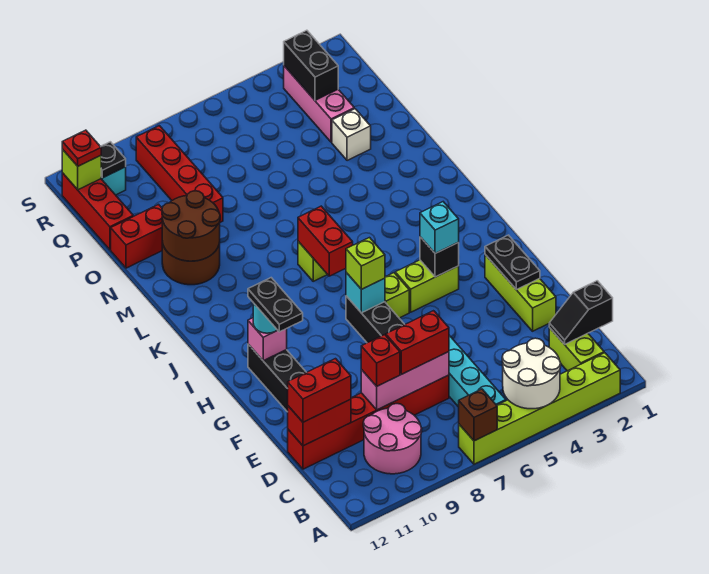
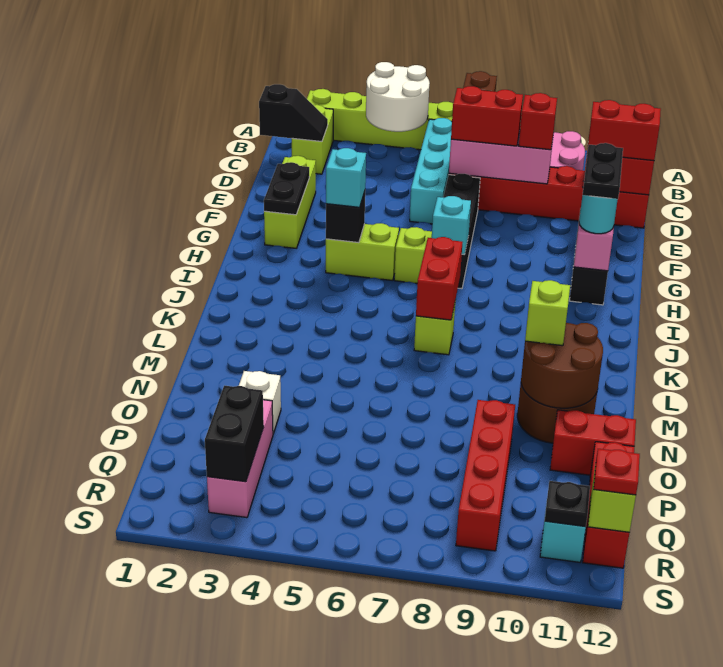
lime 1x1 brick [346,238,385,289] -> lime 1x1 brick moved to [525,280,570,346]

